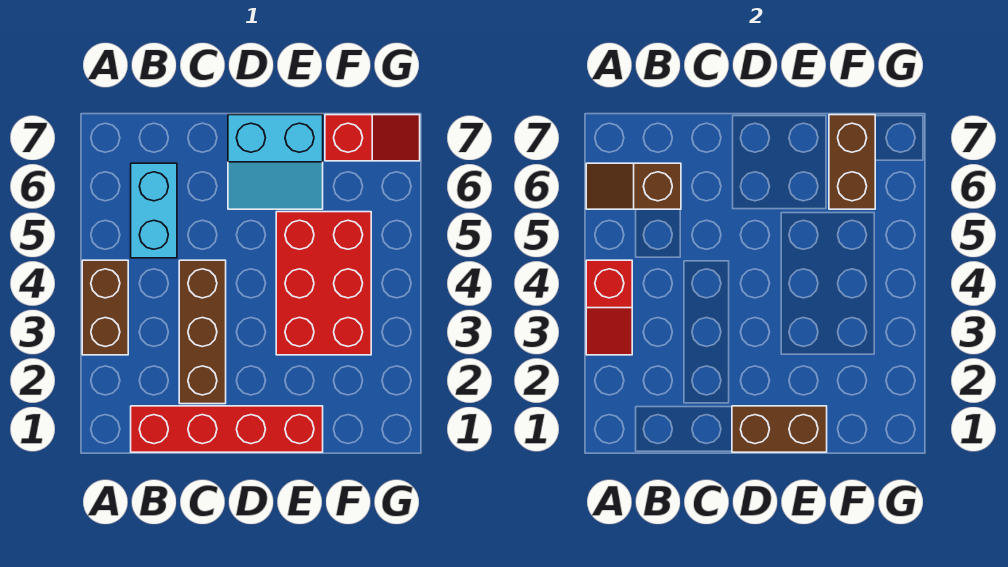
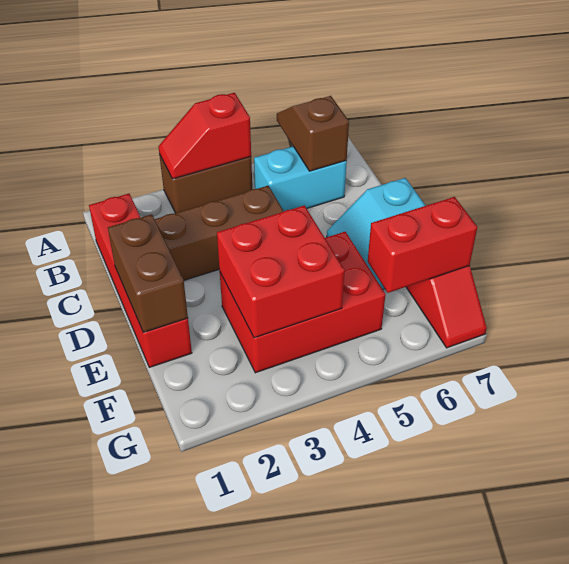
none -> red 2x2 brick [217,205,345,338]
brown 1x2 brick [829,115,875,209] -> red 1x2 brick [368,197,477,293]

